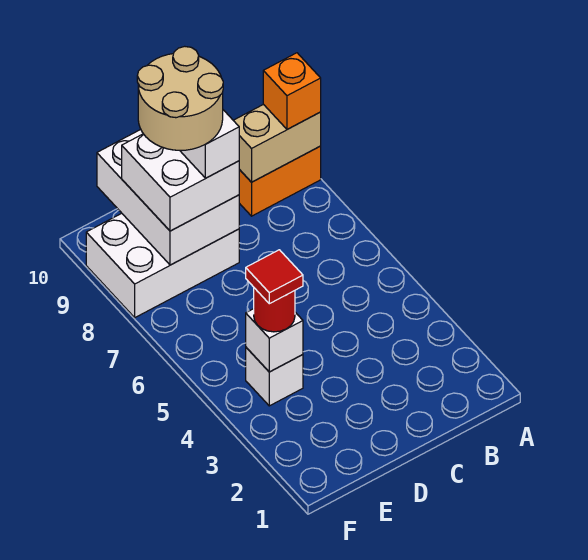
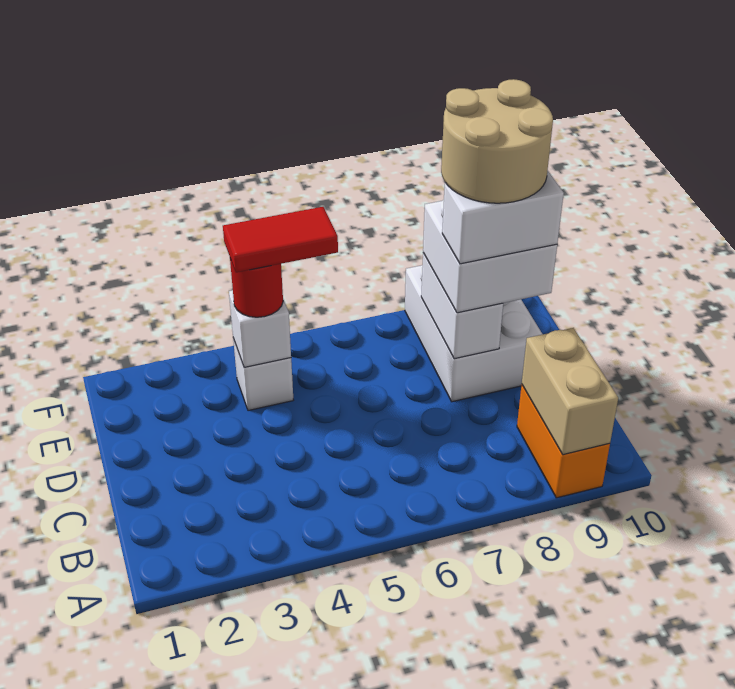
orange 1x1 brick [263,53,321,129] -> none
white 2x3 brick [97,130,239,265] -> white 1x2 brick [421,253,503,359]
red 1x1 tile [246,250,303,304] -> red 1x2 tile [223,207,338,272]

